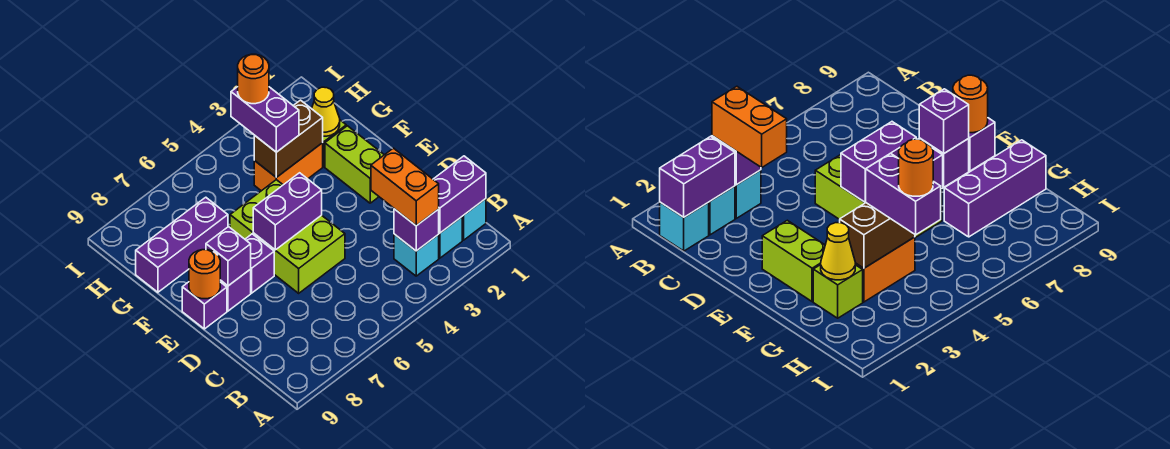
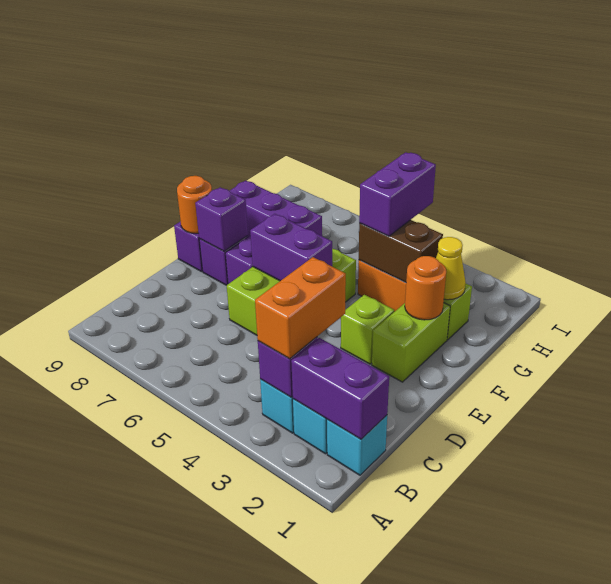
none -> lime 1x1 brick [341,295,394,364]
orange 1x1 round brick [238,54,269,104] -> orange 1x1 round brick moved to [405,256,446,320]

